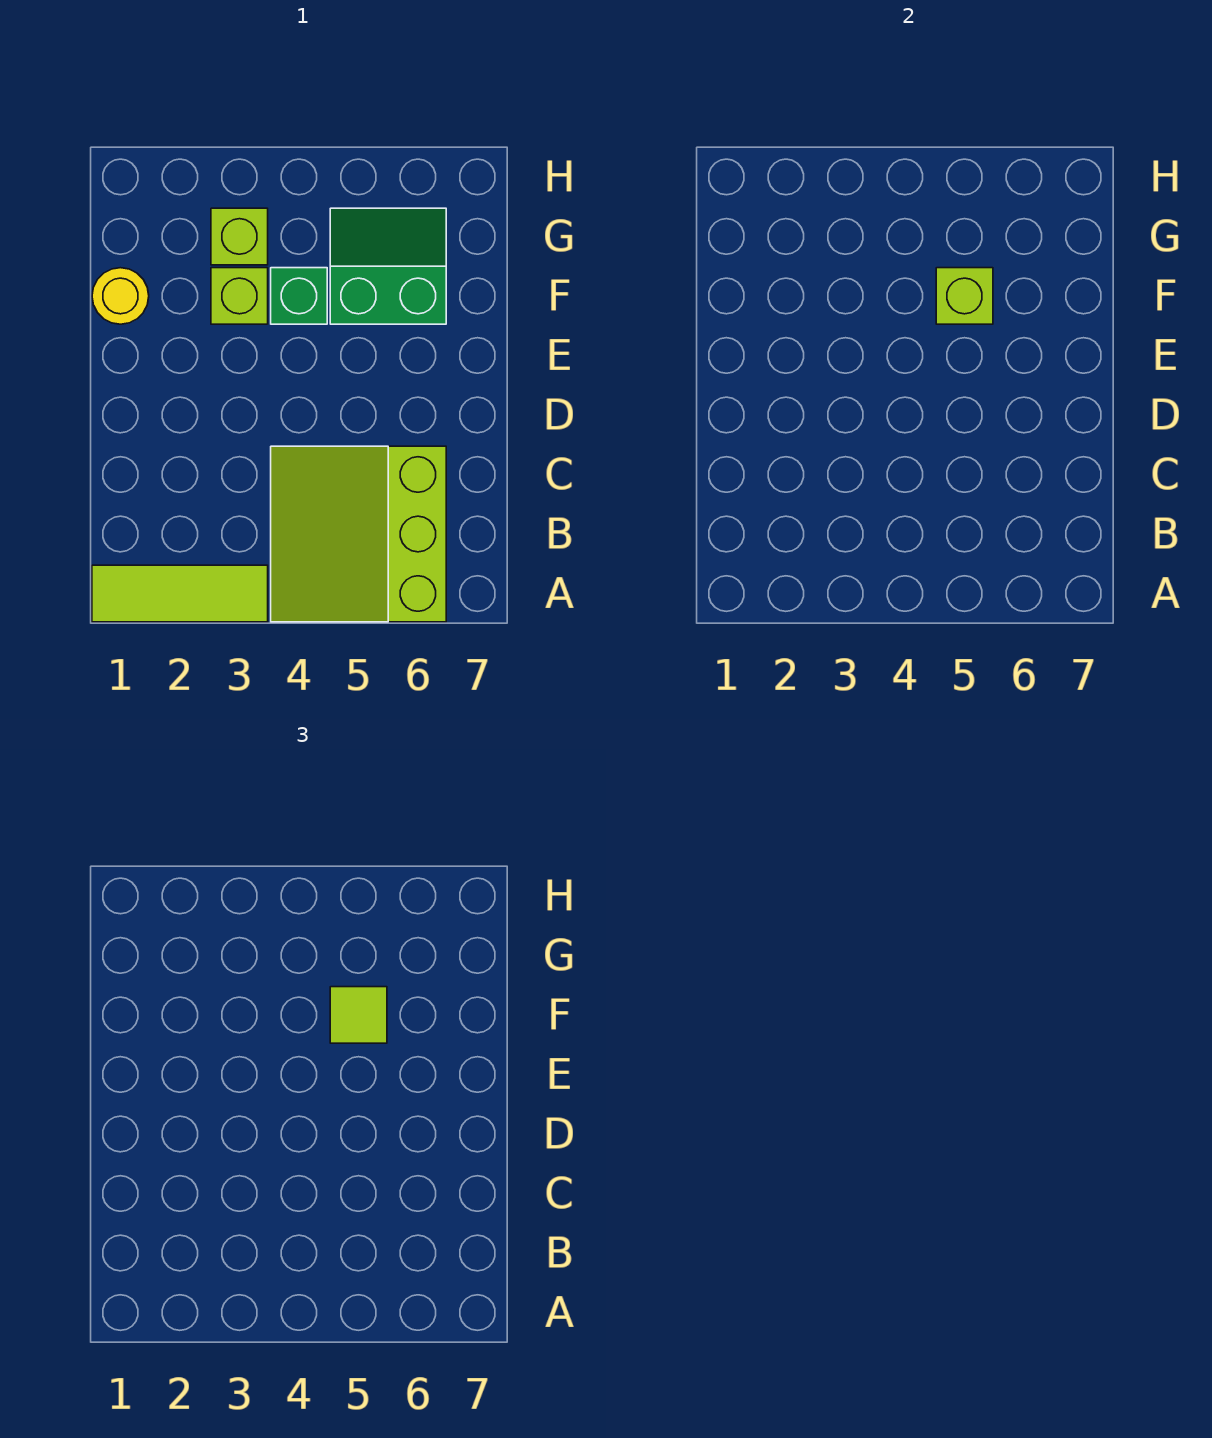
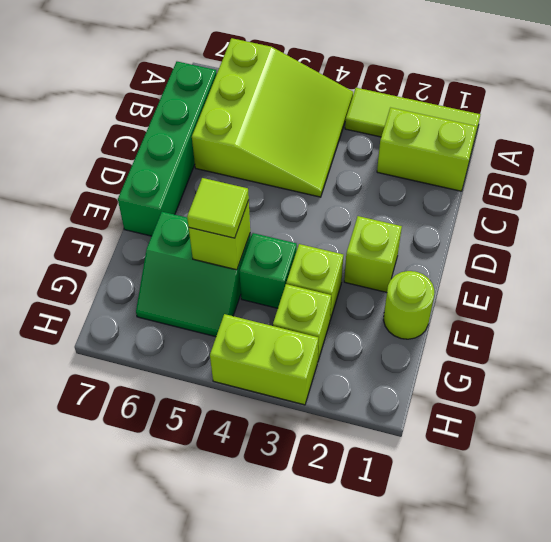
none -> lime 1x2 brick [377,108,477,191]
none -> green 1x4 brick [118,62,217,236]
none -> lime 1x1 brick [344,216,402,292]
yellow 1x1 round brick [92,268,149,324] -> lime 1x1 round brick [384,271,434,339]
none -> lime 1x2 brick [210,314,318,405]

